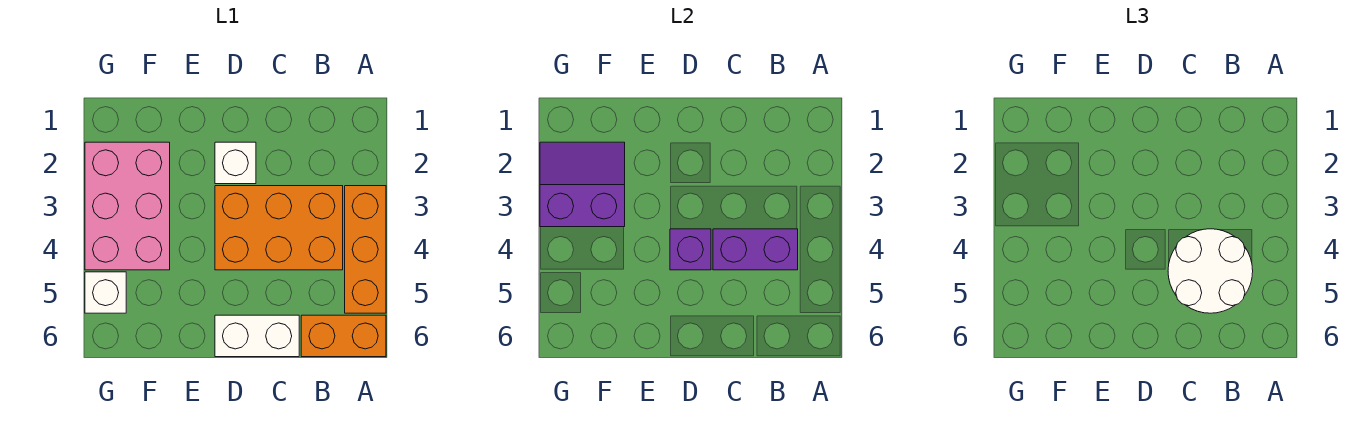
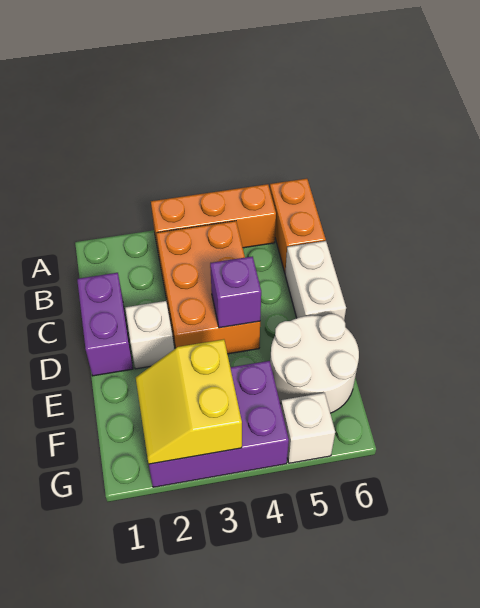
purple 1x2 brick [713,229,798,270] -> purple 1x2 brick moved to [77,273,133,376]
white 2x2 round brick [1168,229,1253,313] -> white 2x2 round brick moved to [270,314,359,413]
pink 2x3 brick [85,142,170,270] -> purple 2x3 brick [149,361,289,487]
purple 2x2 slope [540,142,625,227] -> yellow 2x2 slope [136,339,242,464]

